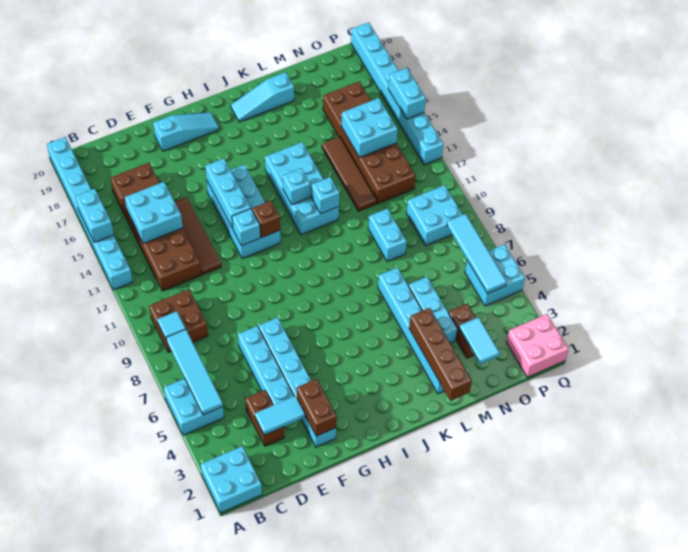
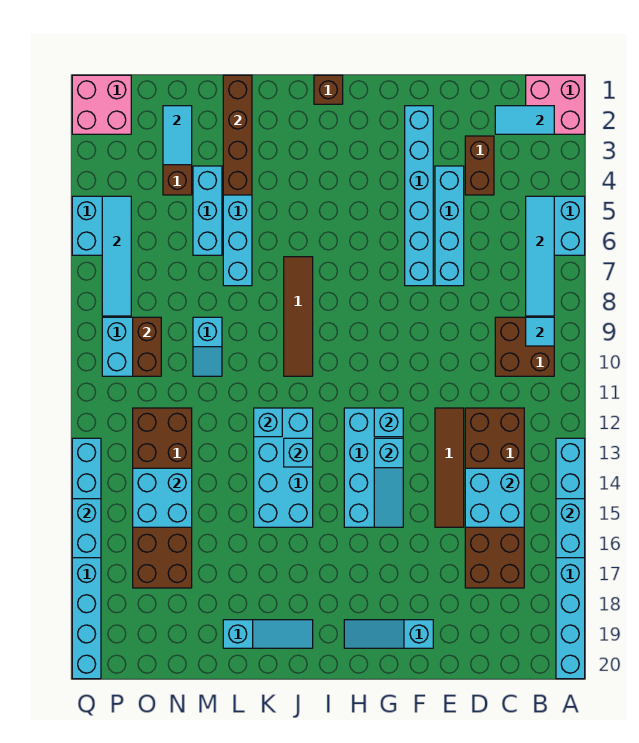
cyan 2x2 brick [201,446,262,513] -> pink 2x2 brick [526,75,585,134]
cyan 1x2 tile [255,396,305,435] -> cyan 1x2 tile moved to [495,106,554,134]
brown 1x2 brick [297,379,337,436] -> brown 1x2 brick moved to [133,317,161,376]
cyan 1x3 brick [205,158,251,228] -> cyan 1x3 slope [374,438,403,527]
brown 1x1 brick [252,201,280,238] -> brown 1x1 brick moved to [314,75,343,104]
cyan 1x2 brick [368,208,407,262] -> cyan 1x2 slope [193,317,222,376]
brown 1x4 tile [322,137,377,211] -> brown 1x4 tile moved to [284,257,313,376]

